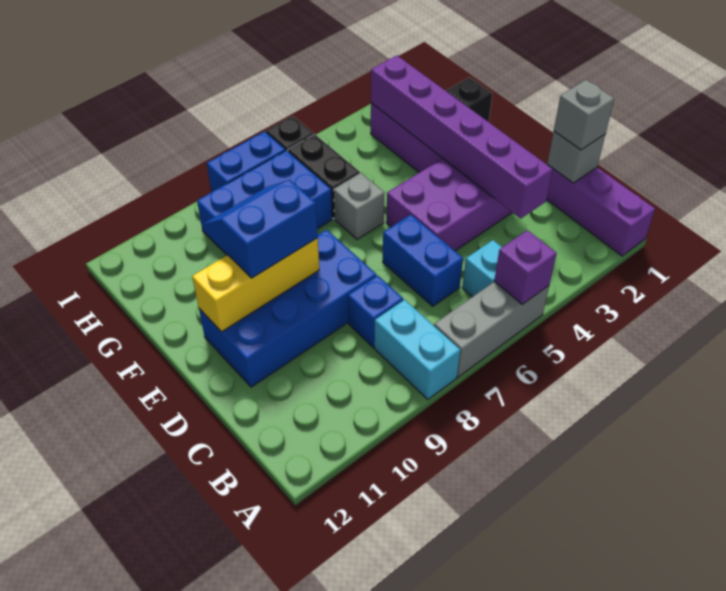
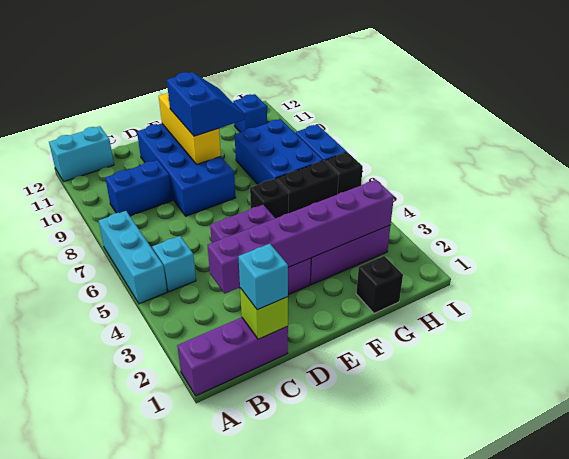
grey 1x3 brick [434,282,549,377] -> cyan 1x3 brick [99,211,167,304]
purple 1x1 brick [494,230,557,304] -> none
cyan 1x2 brick [374,300,460,400] -> cyan 1x2 brick moved to [49,126,114,181]
grey 1x1 brick [547,132,605,183] -> lime 1x1 brick [240,288,288,339]
grey 1x1 brick [554,80,614,150] -> cyan 1x1 brick [238,244,288,310]
blue 1x2 brick [383,215,463,306] -> blue 1x2 brick moved to [105,160,172,216]
blue 1x1 brick [348,275,403,347] -> blue 1x1 brick moved to [233,94,267,132]
grey 1x1 brick [334,173,384,239] -> black 1x1 brick [250,179,289,218]

